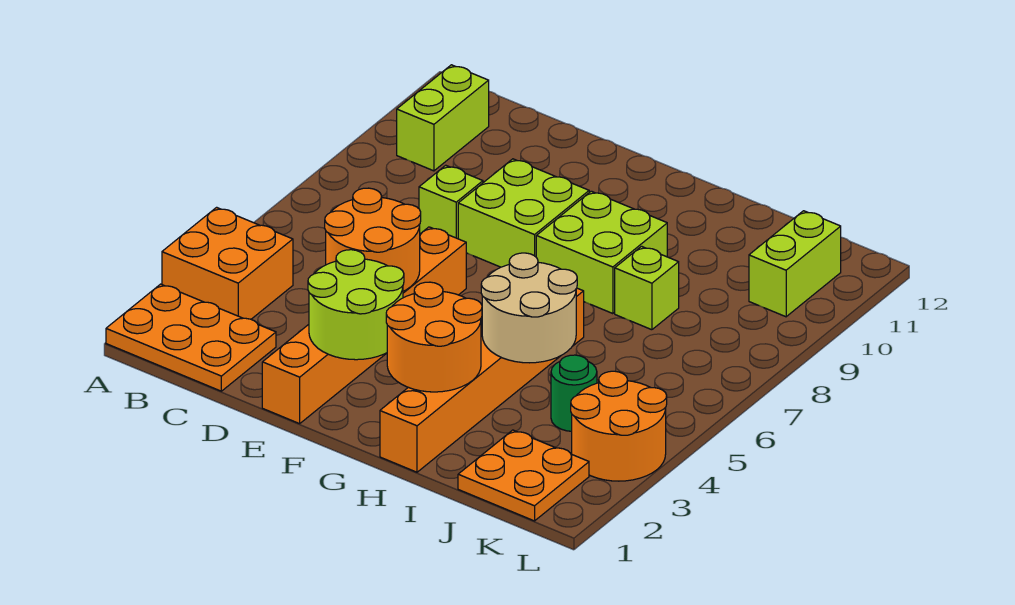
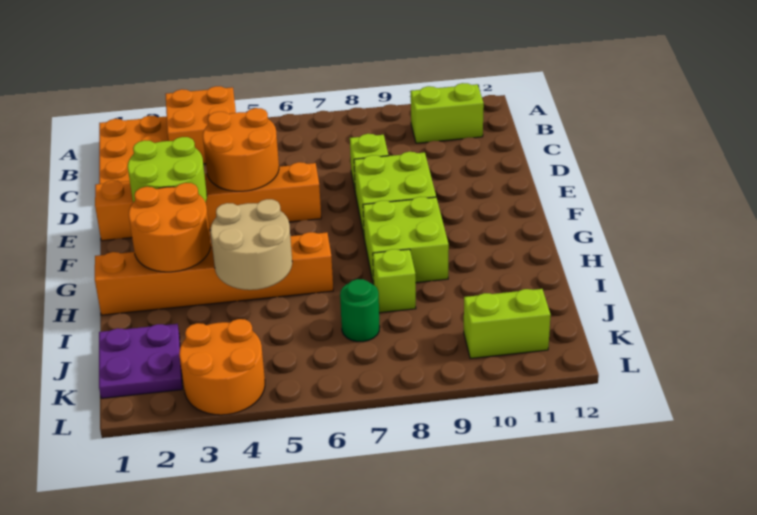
orange 2x2 plate [458,430,589,521] -> purple 2x2 plate [99,324,182,398]
green 1x1 round brick [551,355,597,431] -> green 1x1 round brick moved to [340,279,380,342]

